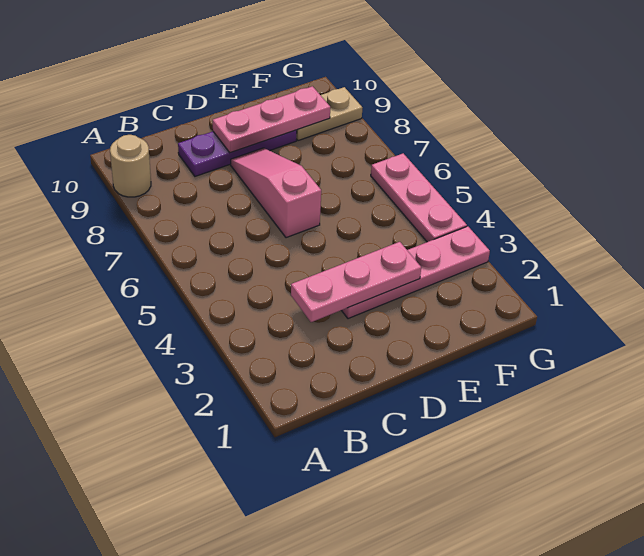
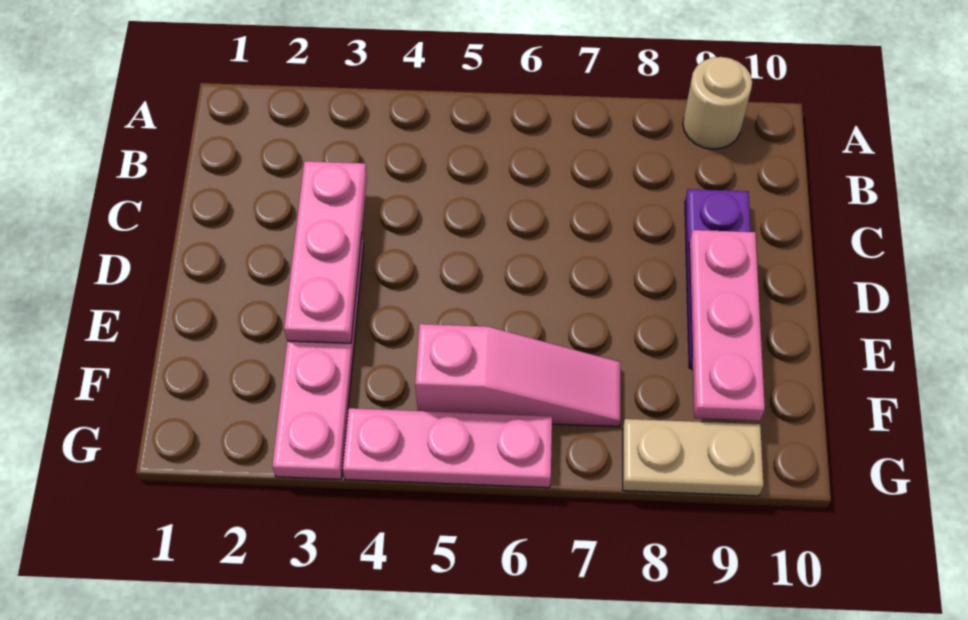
pink 1x3 slope [231,148,321,238] -> pink 1x3 slope moved to [415,324,620,427]
tan 1x2 plate [296,87,363,141] -> tan 1x2 plate turned to [623,419,763,496]

